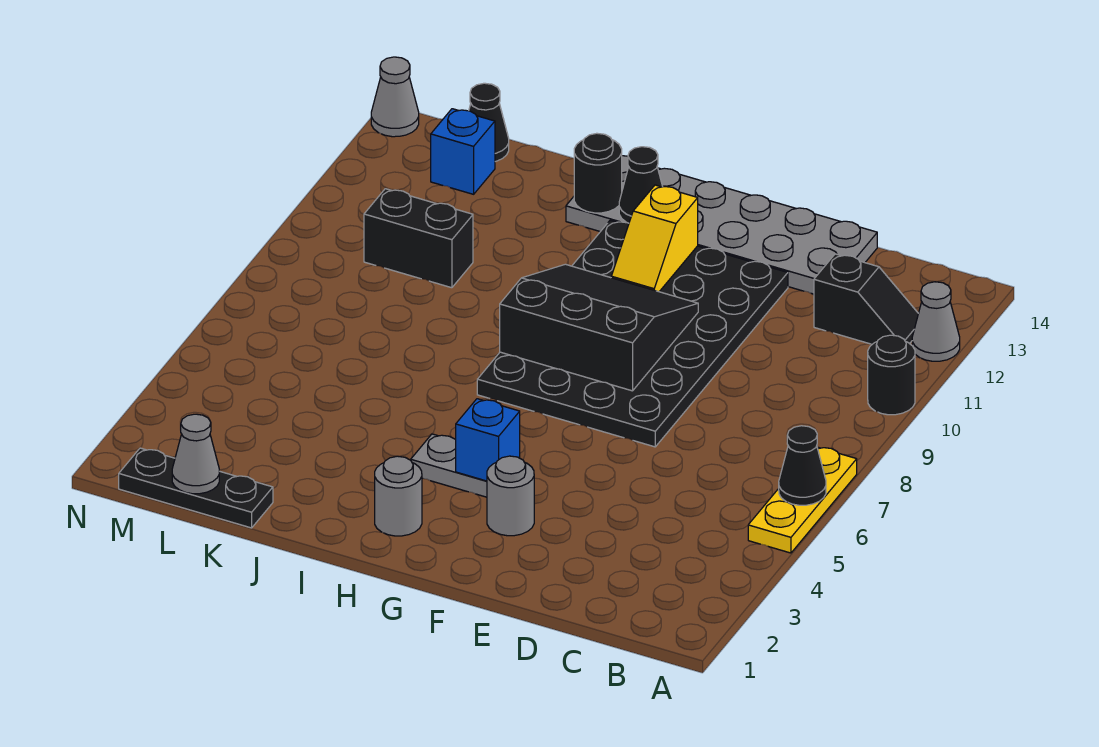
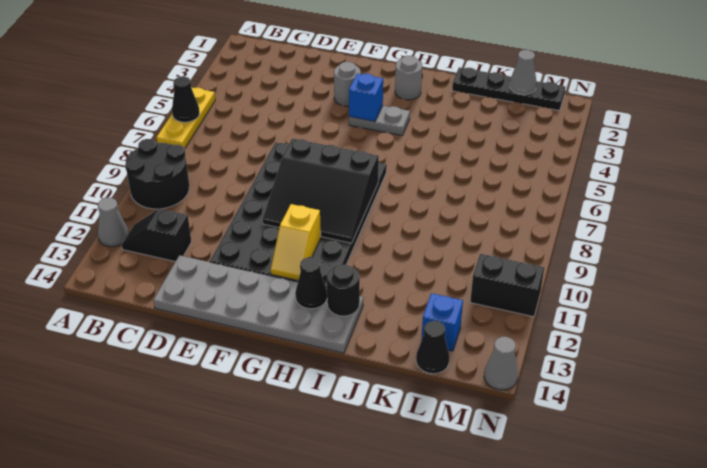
black 1x1 round brick [868,335,915,415] -> black 2x2 round brick [125,139,189,209]
yellow 1x2 slope [611,185,698,292] -> yellow 1x2 slope turned to [271,204,321,280]
black 1x3 plate [119,448,273,528] -> black 1x4 plate [452,67,565,111]
black 1x2 brick [364,189,473,288] -> black 1x2 brick moved to [470,254,544,317]

